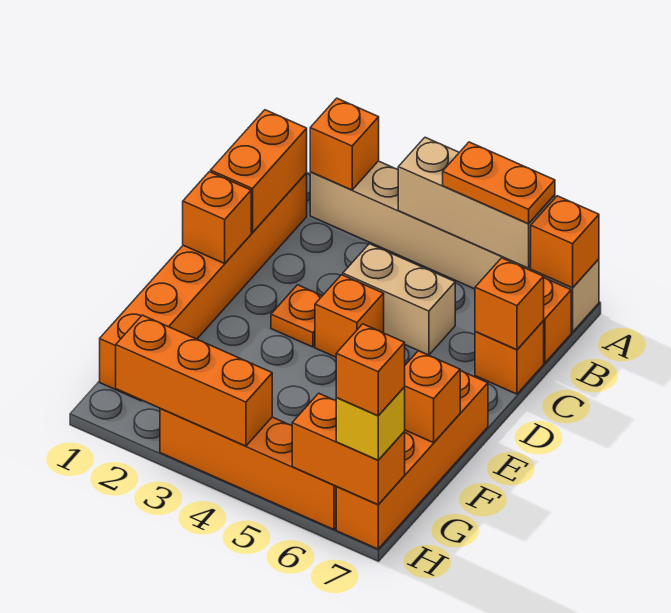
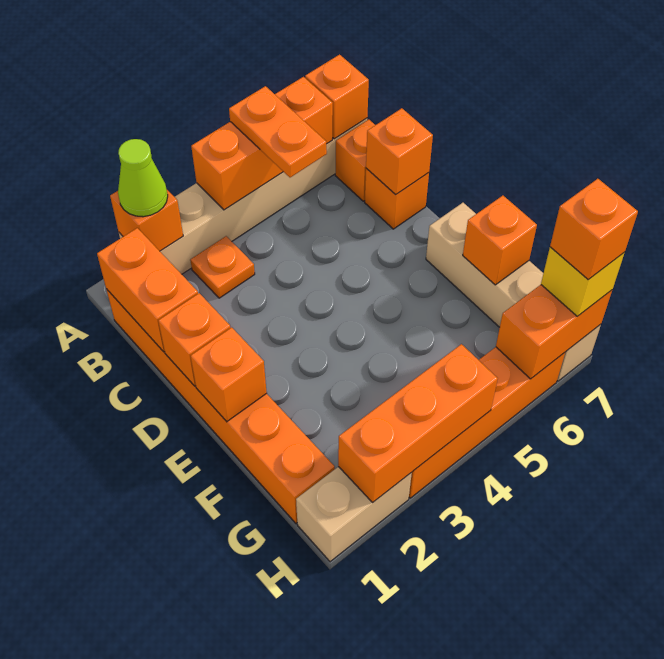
none -> lime 1x1 cone [118,139,168,217]
tan 1x3 brick [398,137,555,268] -> orange 1x3 brick [191,77,333,210]
orange 1x2 plate [443,142,555,224] -> orange 1x2 plate turned to [229,86,327,177]
tan 1x2 brick [343,244,455,355] -> tan 1x2 brick moved to [296,467,412,562]
orange 1x1 plate [271,285,322,347] -> orange 1x1 plate moved to [190,236,255,298]
orange 1x1 brick [315,275,384,357] -> orange 1x1 brick moved to [191,327,267,422]
orange 1x4 brick [336,371,488,549] -> tan 1x4 brick [426,203,601,381]

